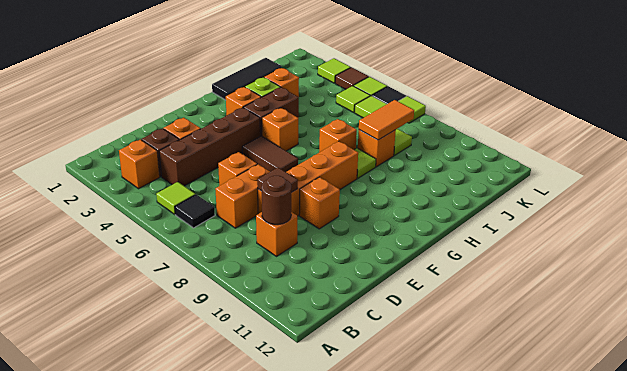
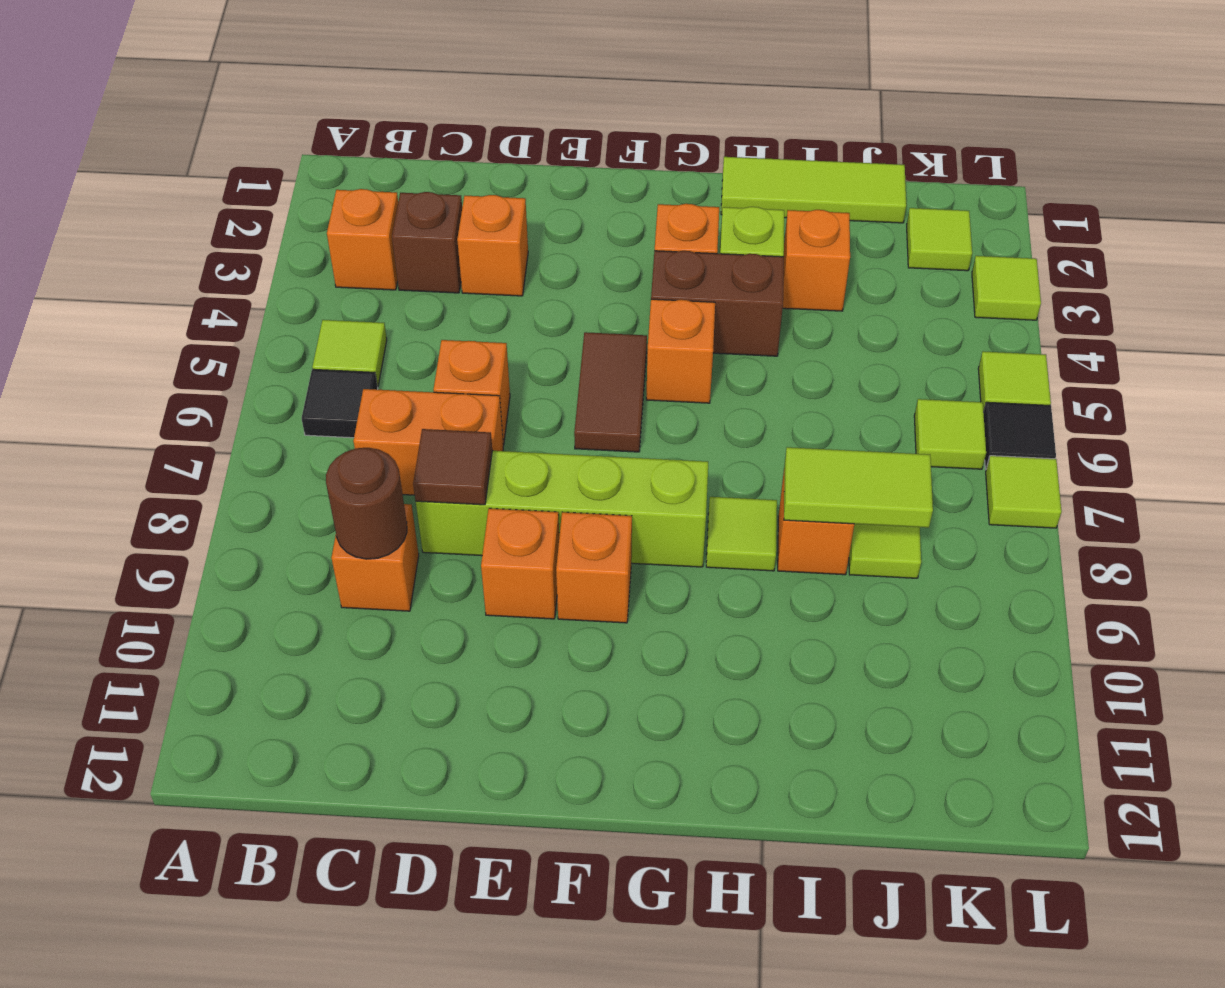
brown 1x4 brick [159,107,260,186] -> none
orange 1x4 brick [258,141,358,216] -> lime 1x4 brick [416,451,708,567]
black 1x3 tile [212,58,282,100] -> lime 1x3 tile [721,157,906,223]
orange 1x1 brick [319,119,357,152] -> orange 1x1 brick moved to [556,512,632,623]
orange 1x2 tile [359,100,414,140] -> lime 1x2 tile [784,447,933,528]
lime 1x1 tile [336,86,370,112] -> lime 1x1 tile moved to [907,208,972,271]
brown 1x1 tile [335,67,369,90] -> none

